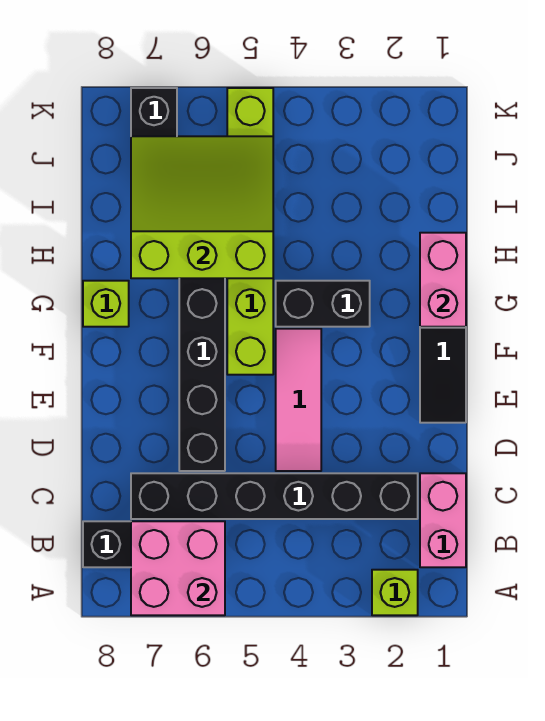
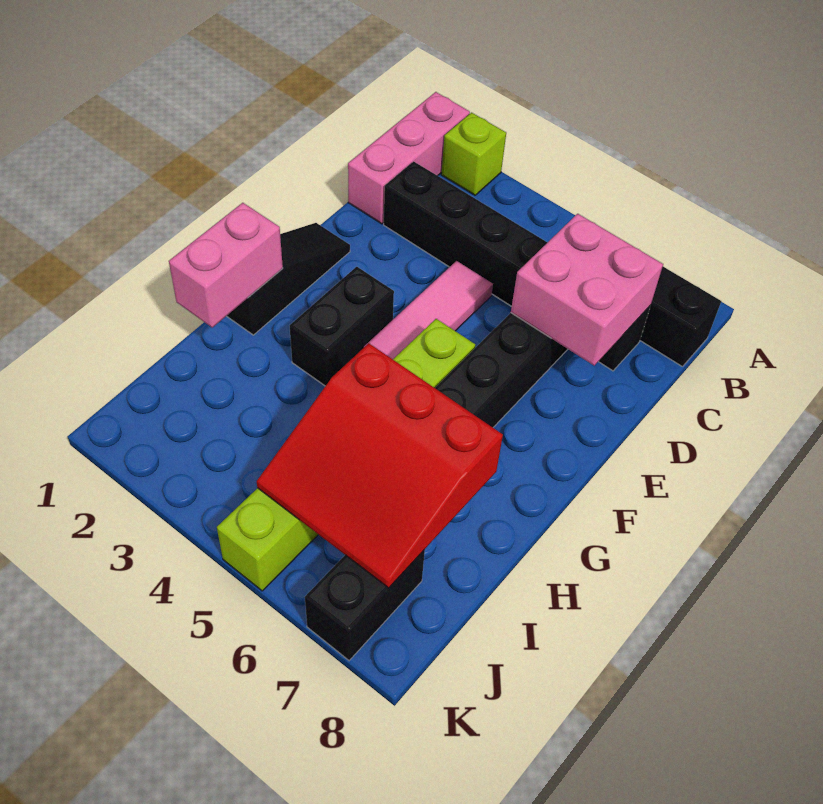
pink 2x2 brick [131,521,225,615] -> pink 2x2 brick moved to [511,214,663,366]
pink 1x2 brick [420,473,466,567] -> pink 1x3 brick [348,92,470,224]
black 1x2 brick [276,281,370,327] -> black 1x2 brick turned to [290,267,394,386]
lime 1x1 brick [83,281,129,327] -> none
lime 3x3 slope [131,136,273,278] -> red 3x3 slope [257,343,503,588]

